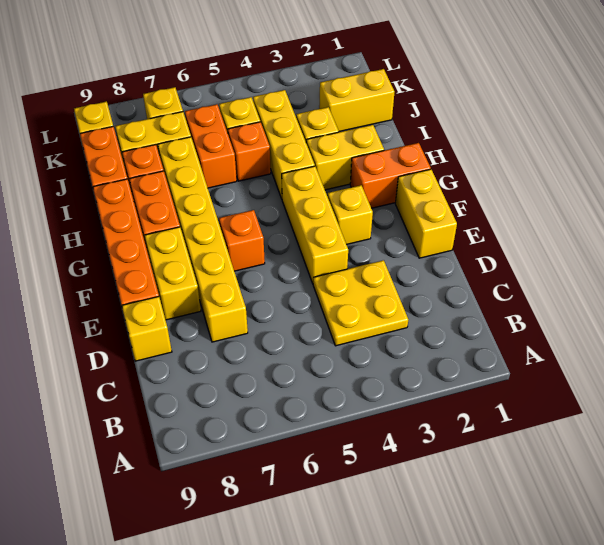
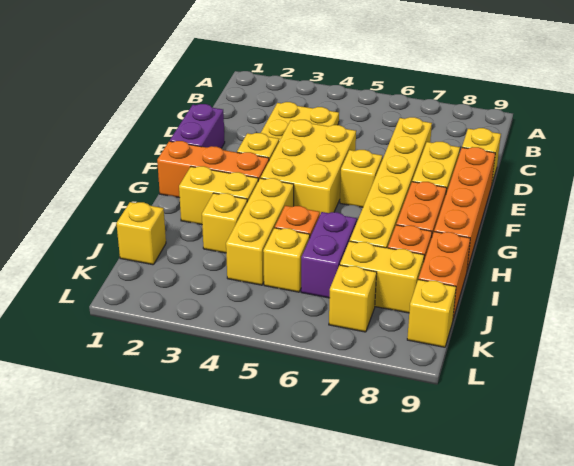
yellow 1x2 brick [395,169,457,258] -> purple 1x2 brick [170,104,225,148]
yellow 1x3 brick [282,166,348,283] -> yellow 2x3 brick [261,120,356,214]
orange 1x1 brick [219,210,265,271] -> yellow 1x1 brick [340,150,382,207]
orange 1x2 brick [350,143,431,208] -> orange 1x3 brick [157,141,269,198]
orange 1x2 brick [185,104,237,188] -> purple 1x2 brick [301,212,357,298]
yellow 1x2 brick [319,69,394,131] -> yellow 1x1 brick [116,202,166,265]

